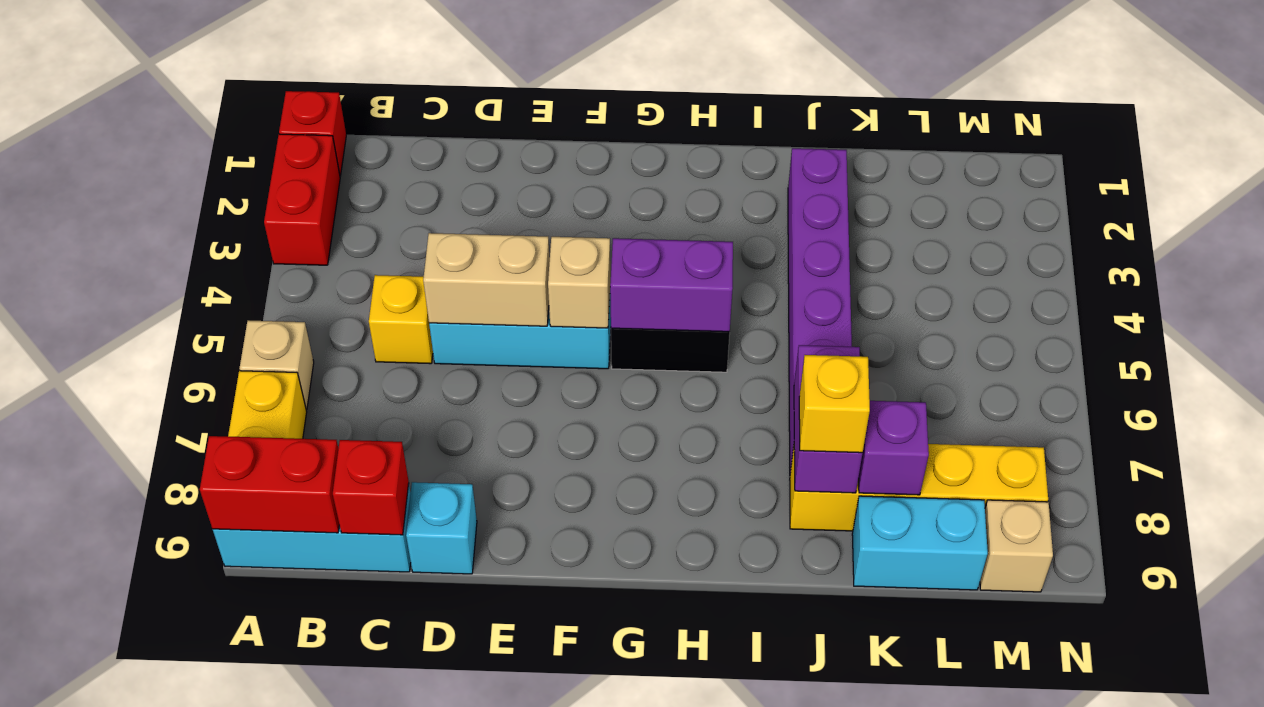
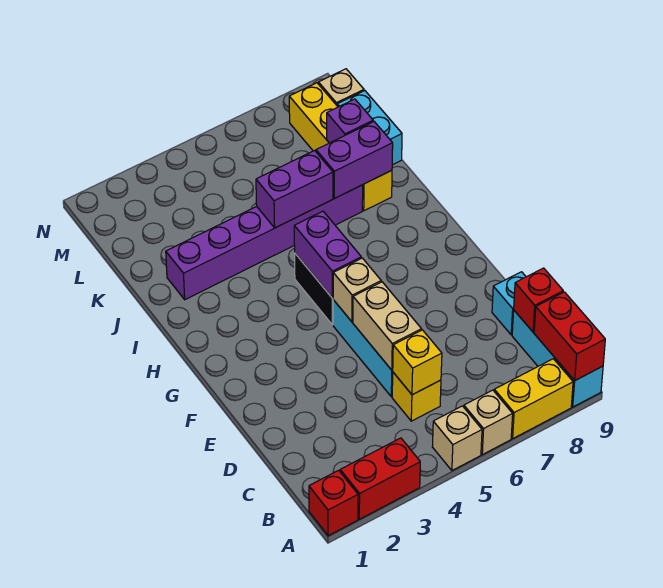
none -> tan 1x1 brick [432,406,482,470]
none -> purple 1x2 brick [256,151,333,228]
yellow 1x1 brick [799,355,870,453] -> yellow 1x1 brick moved to [393,330,442,395]

